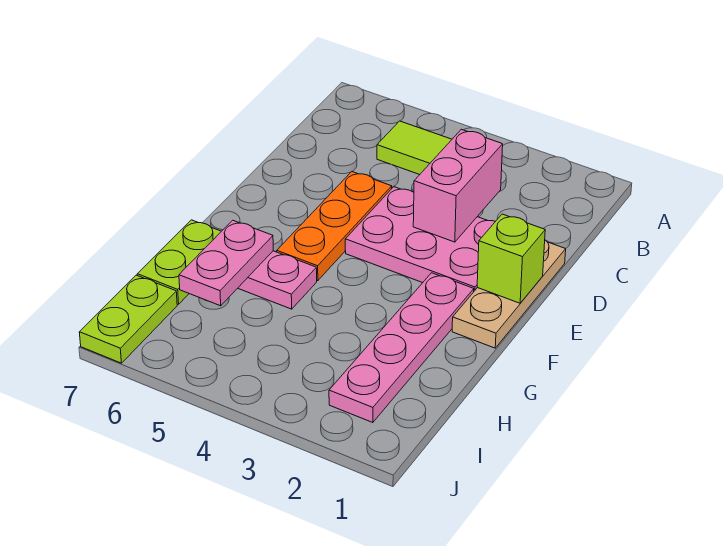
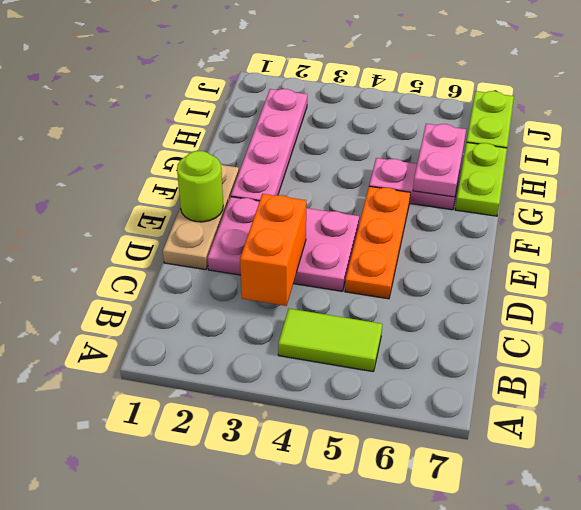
pink 1x2 brick [413,129,503,242] -> orange 1x2 brick [240,194,306,306]
lime 1x1 brick [477,214,545,303] -> lime 1x1 round brick [177,151,223,222]

